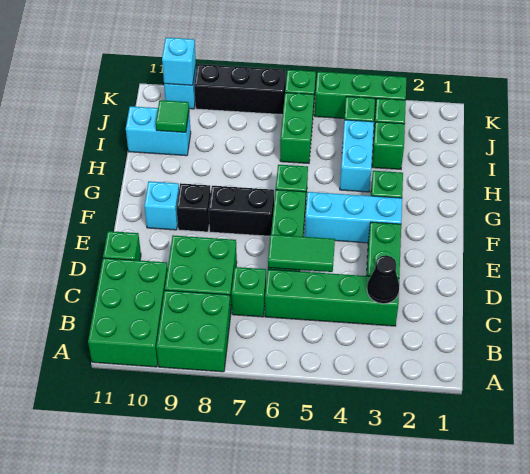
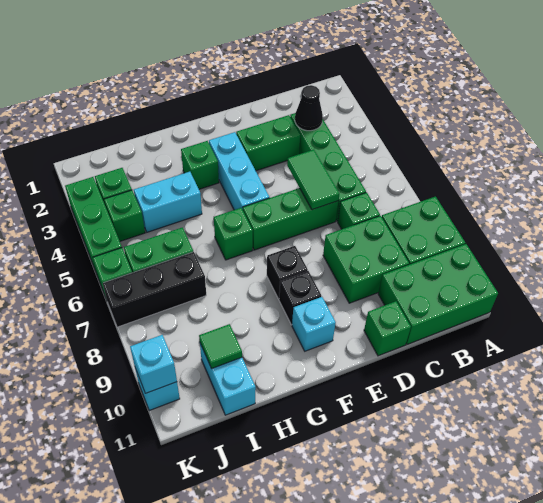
black 1x2 brick [209,186,274,236] -> black 1x1 brick [267,246,308,299]
green 1x1 brick [372,122,405,169] -> none
black 1x3 brick [194,64,286,115] -> black 1x3 brick turned to [103,252,206,327]

